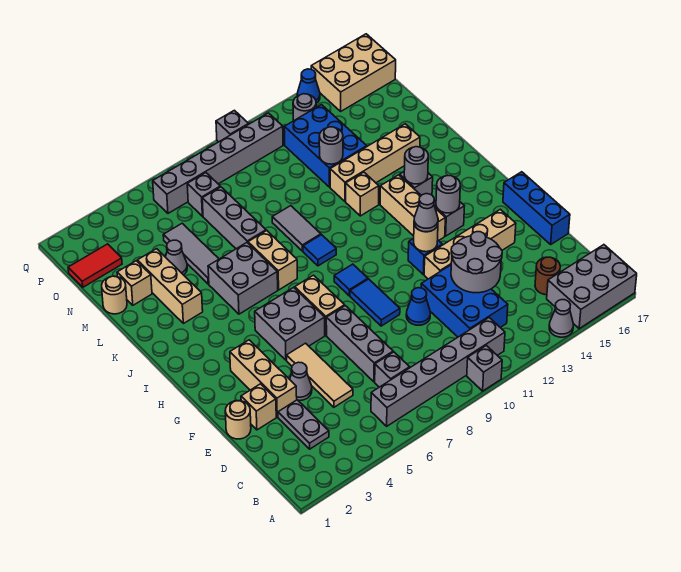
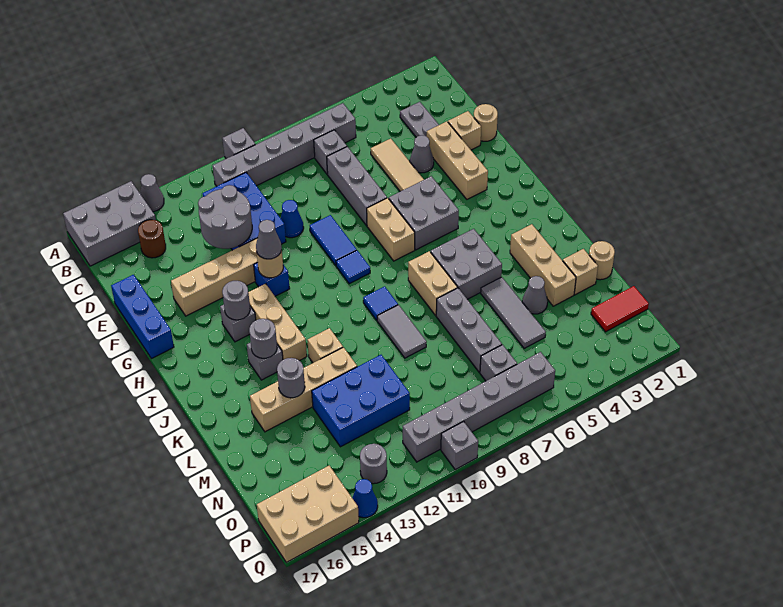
blue 2x3 brick [284,105,367,187] -> blue 2x3 brick turned to [312,355,410,447]
grey 1x1 round brick [319,127,343,164] -> grey 1x1 round brick moved to [277,358,305,398]

